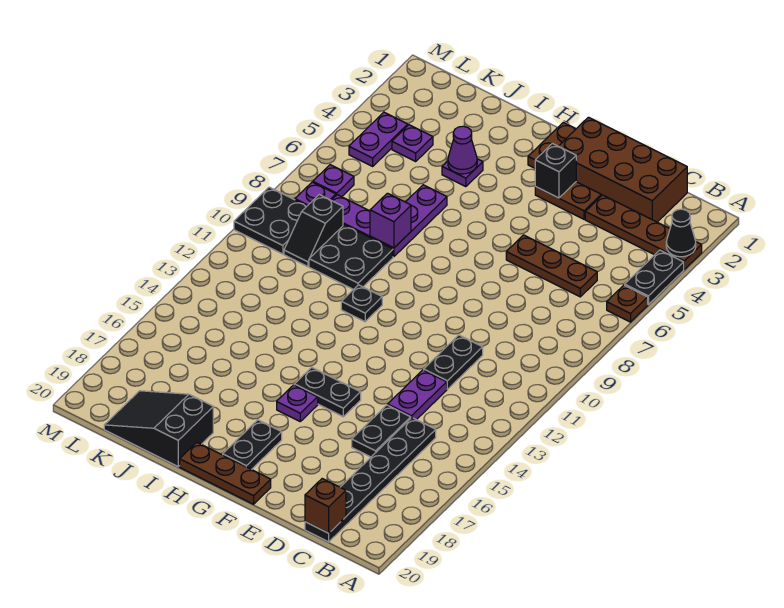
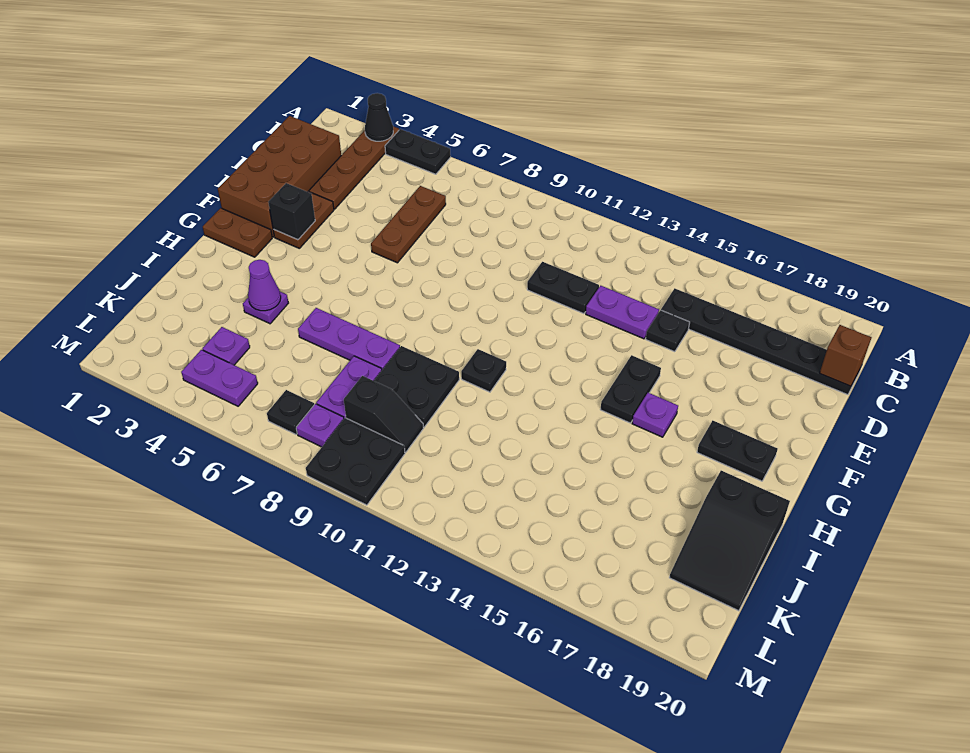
brown 1x1 plate [607,285,648,322] -> none
black 1x2 plate [352,405,411,457] -> black 1x1 plate [646,310,690,352]
brown 1x3 plate [180,442,271,504] -> none
purple 1x1 brick [370,193,411,248] -> none
purple 1x1 plate [313,165,354,197] -> black 1x1 plate [267,390,314,434]

